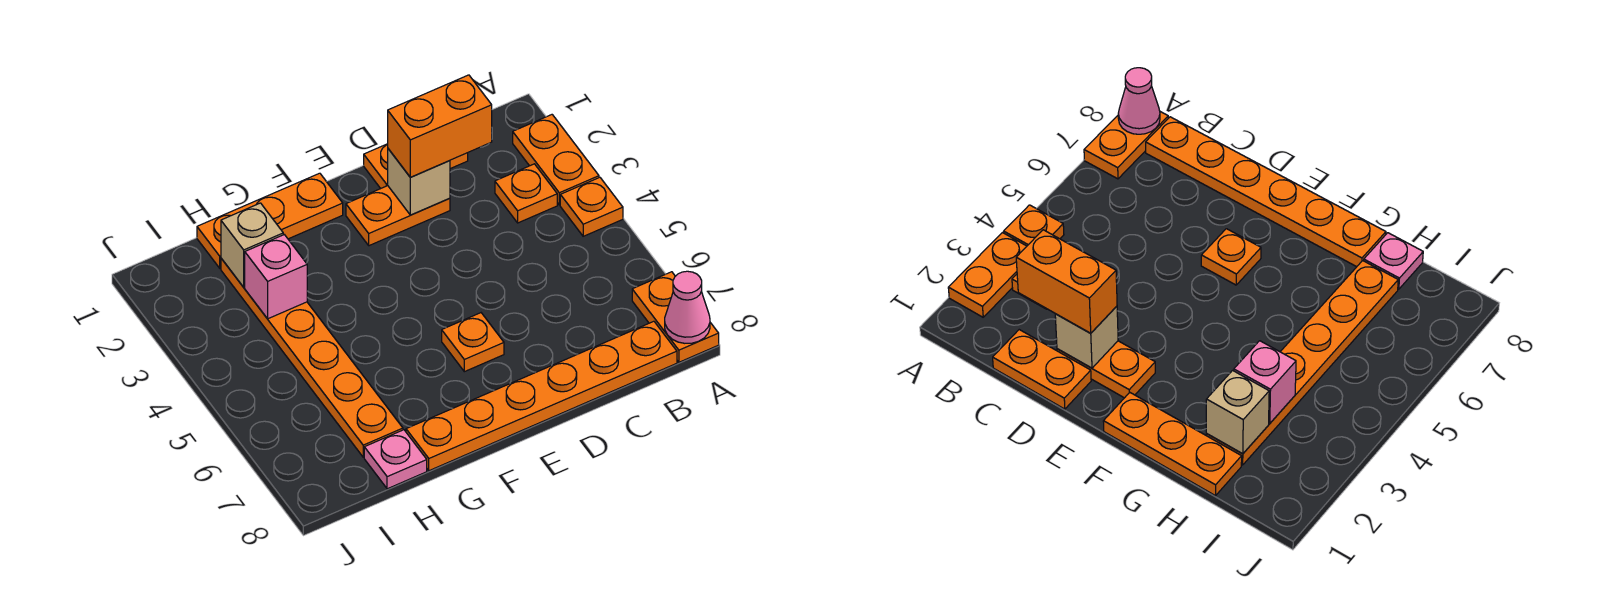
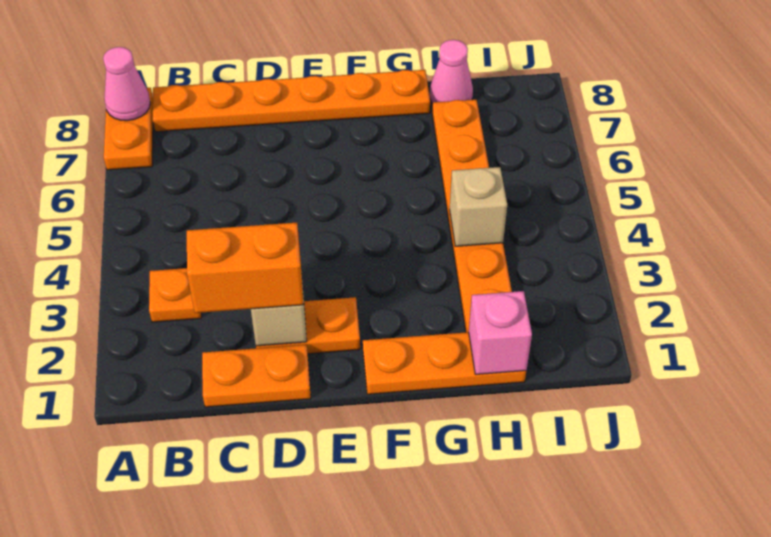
orange 1x2 plate [513,115,599,205] -> none
orange 1x1 plate [560,177,623,236] -> none
orange 1x1 plate [442,313,504,372] -> none
tan 1x1 brick [221,203,283,287] -> tan 1x1 brick moved to [450,167,507,246]
pink 1x1 brick [245,235,307,319] -> pink 1x1 brick moved to [469,291,532,374]
pink 1x1 plate [364,430,427,489] -> pink 1x1 cone [430,40,473,103]

